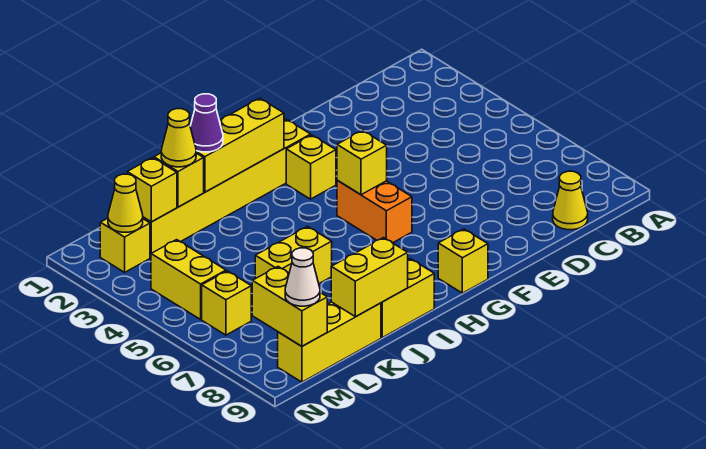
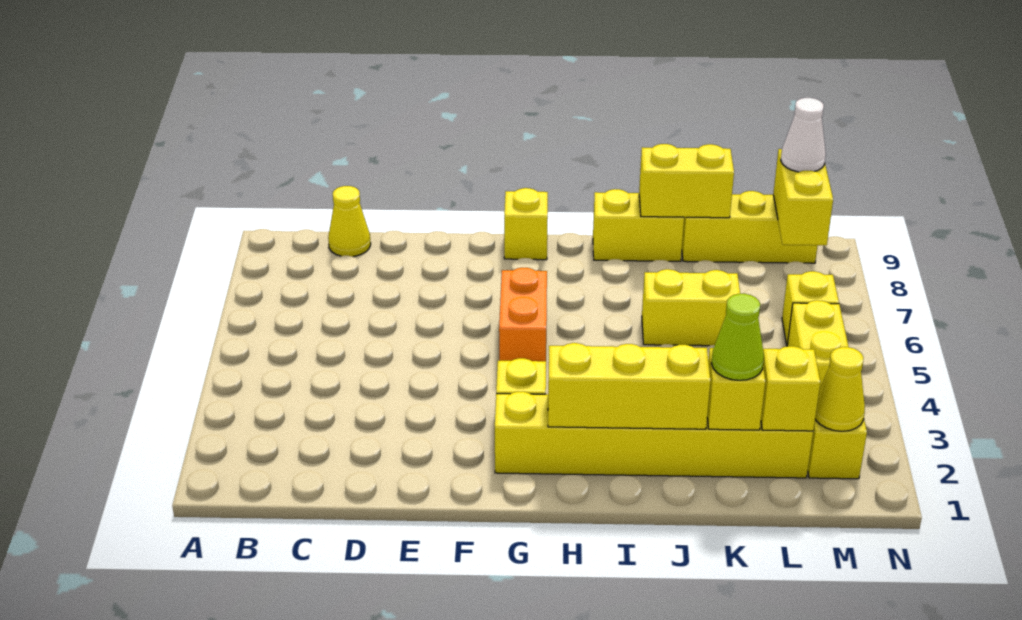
yellow 1x1 brick [337,130,387,195] -> none
purple 1x1 cone [190,94,223,152] -> none
yellow 1x1 cone [161,109,196,167] -> lime 1x1 cone [711,294,764,380]

